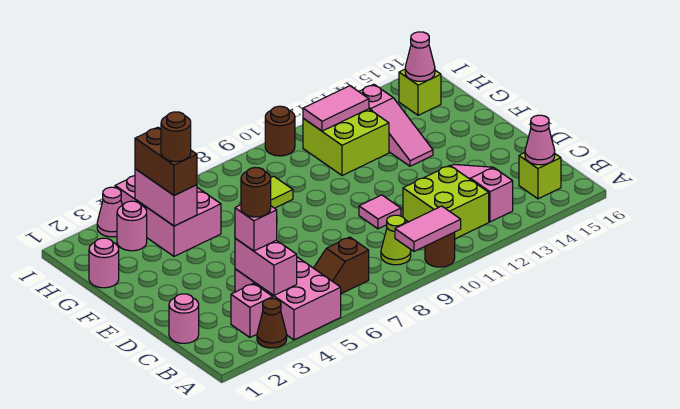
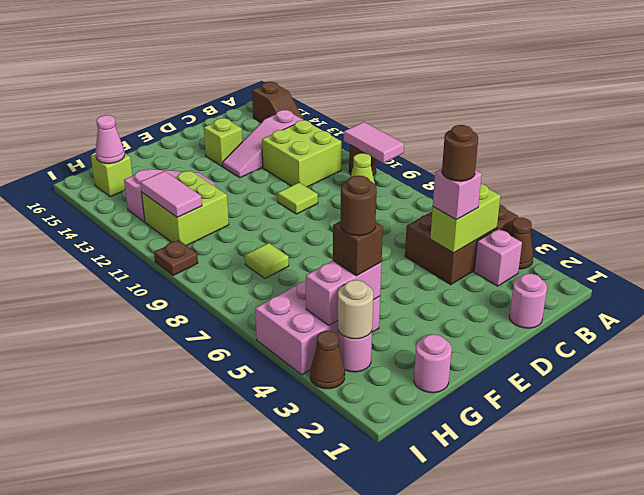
pink 2x3 brick [235,257,341,340] -> brown 2x3 brick [405,205,518,285]
pink 1x2 brick [235,238,297,295] -> lime 1x2 brick [430,184,500,253]
brown 1x2 slope [314,237,369,294] -> brown 1x2 slope moved to [252,82,304,123]
lime 1x1 brick [519,153,561,199] -> lime 1x1 brick moved to [204,118,242,166]
pink 1x1 cone [525,115,555,165] -> none
pink 1x1 tile [359,195,401,229] -> lime 1x1 tile [278,183,318,214]
brown 1x2 brick [135,127,197,195] -> brown 1x1 brick [333,221,383,276]
none -> tan 1x1 round brick [338,280,373,339]
pink 1x1 cone [97,187,122,237] -> brown 1x1 cone [310,331,345,389]
brown 1x1 round brick [265,106,295,156] -> brown 1x1 plate [154,240,198,276]

